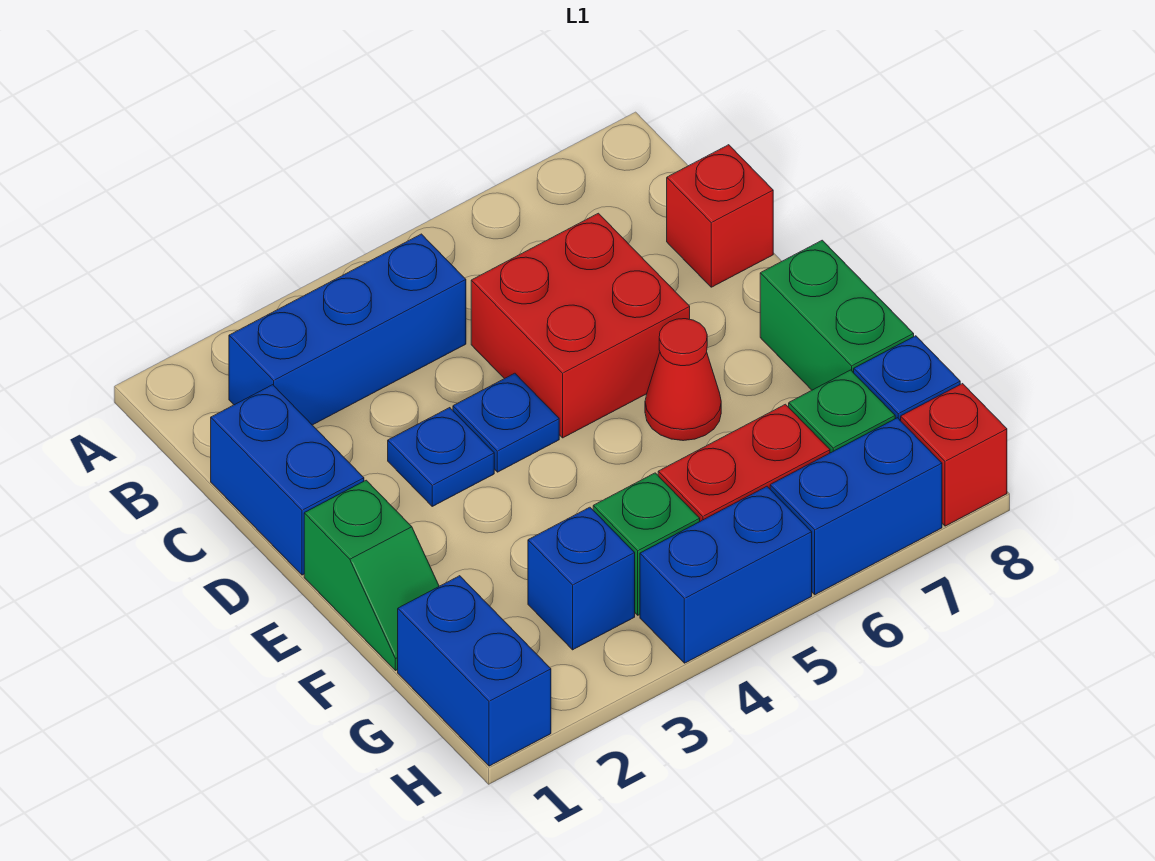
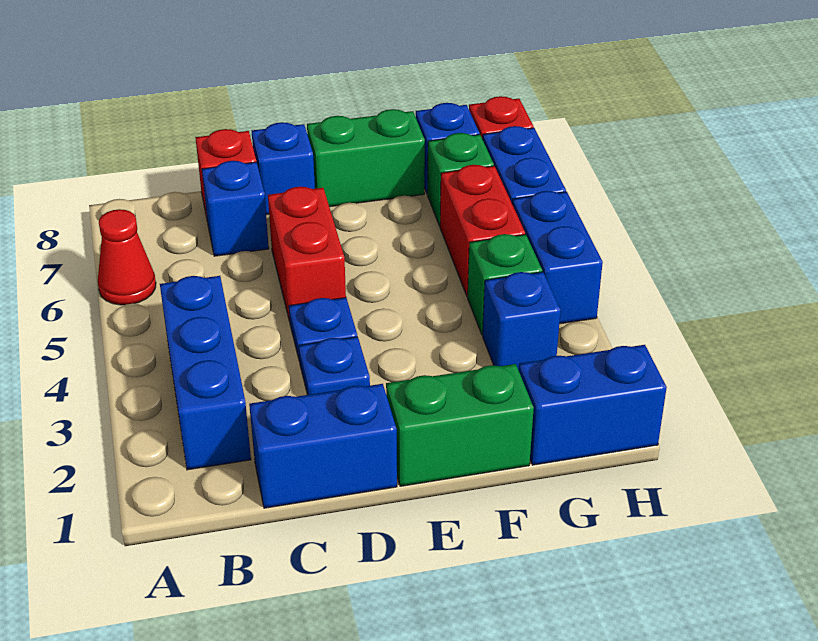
red 2x2 brick [471,213,690,438] -> red 1x2 brick [268,187,346,321]
none -> blue 1x1 brick [202,161,269,256]
none -> blue 1x1 brick [252,122,315,215]
green 1x2 slope [304,480,439,671] -> green 1x2 brick [386,364,534,486]
red 1x1 cone [645,319,721,441] -> red 1x1 cone moved to [98,209,156,305]

